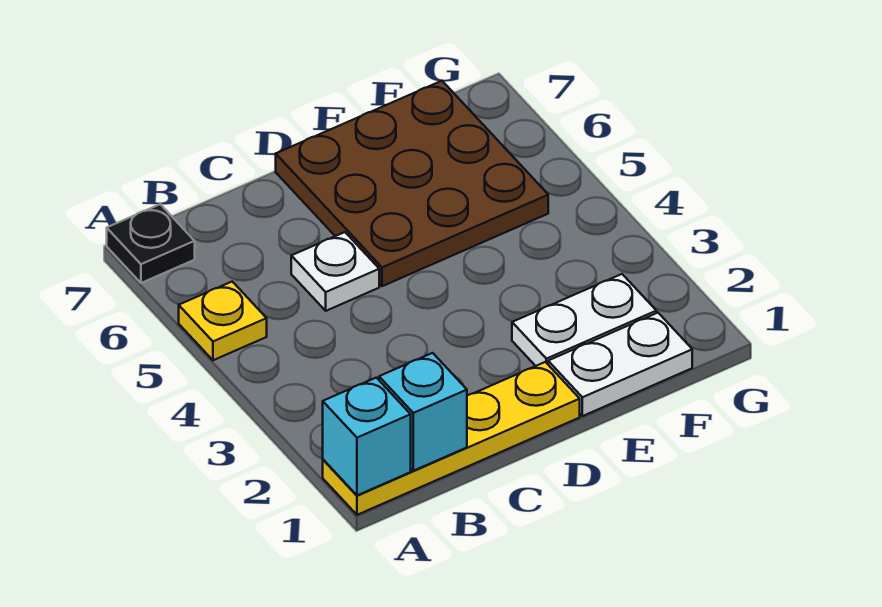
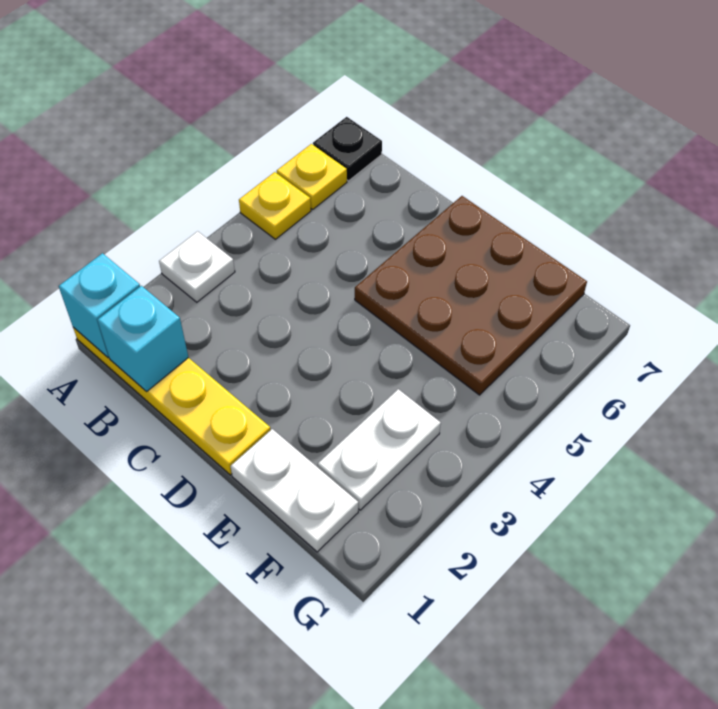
none -> yellow 1x1 plate [277,144,347,209]
white 1x1 plate [291,232,379,311] -> white 1x1 plate moved to [159,231,235,302]
white 1x2 plate [512,274,656,366] -> white 1x2 plate turned to [318,389,441,510]

